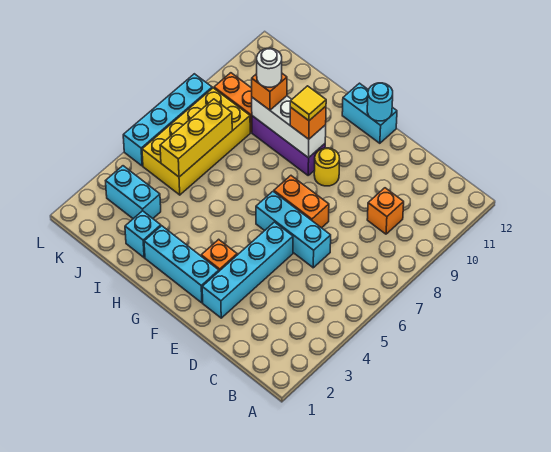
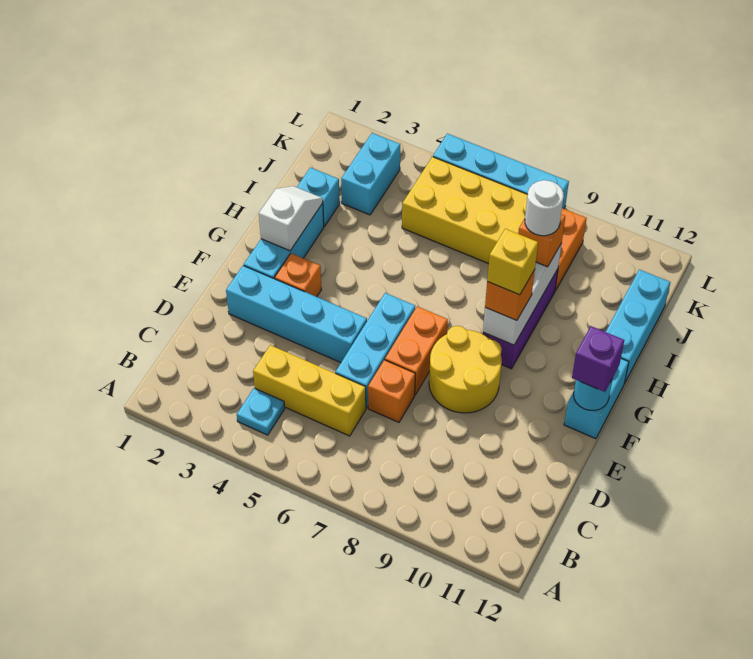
none -> cyan 1x1 plate [237,388,285,435]
orange 1x1 brick [367,188,404,234] -> orange 1x1 brick moved to [368,360,415,422]
yellow 1x1 round brick [314,148,340,186] -> yellow 2x2 round brick [429,326,502,413]
none -> purple 1x1 brick [572,326,624,392]
none -> white 1x2 slope [259,186,323,251]
yellow 1x1 tile [290,86,326,120] -> yellow 1x1 brick [487,229,538,295]
none -> cyan 1x3 brick [606,270,670,382]
yellow 1x3 brick [160,99,232,177] -> yellow 1x3 brick moved to [253,345,366,436]

